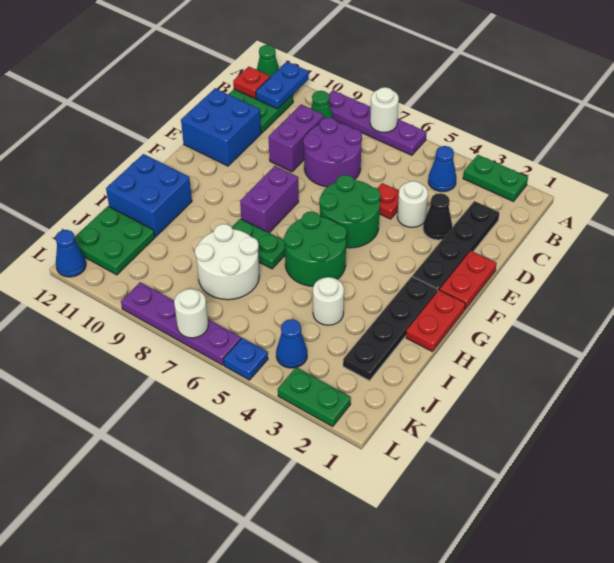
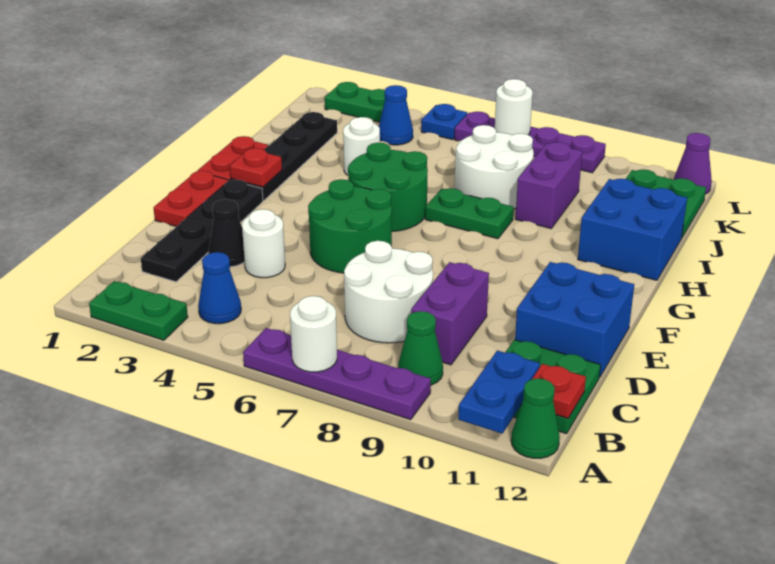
purple 2x2 round brick [303,118,362,187] -> white 2x2 round brick [344,241,433,343]
red 1x1 plate [377,183,399,219] -> red 1x1 plate moved to [230,148,282,187]
purple 1x2 brick [240,166,299,233] -> purple 1x2 brick moved to [515,142,582,228]
blue 1x1 cone [56,230,86,277] -> purple 1x1 cone [674,133,712,194]

